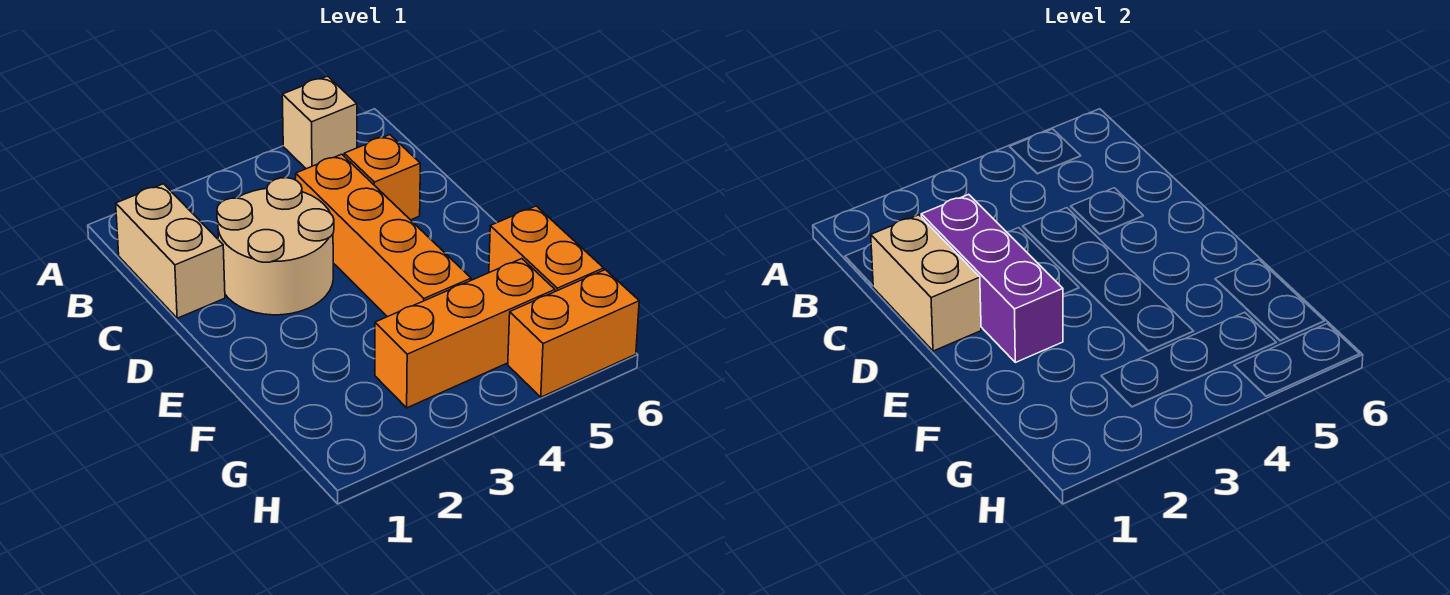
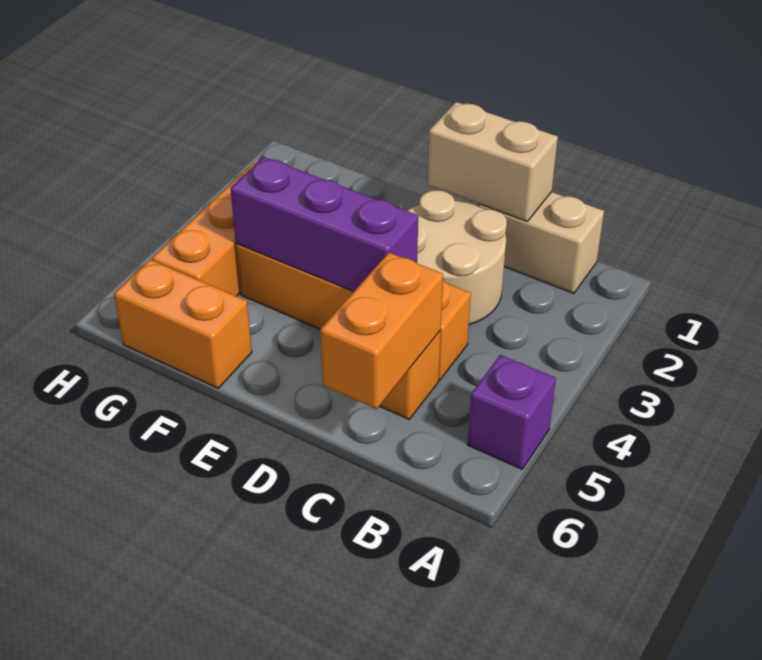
tan 1x1 brick [282,76,357,169] -> purple 1x1 brick [468,355,556,469]
purple 1x3 brick [921,194,1063,362] -> purple 1x3 brick moved to [230,157,418,292]
orange 1x2 brick [508,270,639,397] -> orange 1x2 brick moved to [320,253,443,409]

